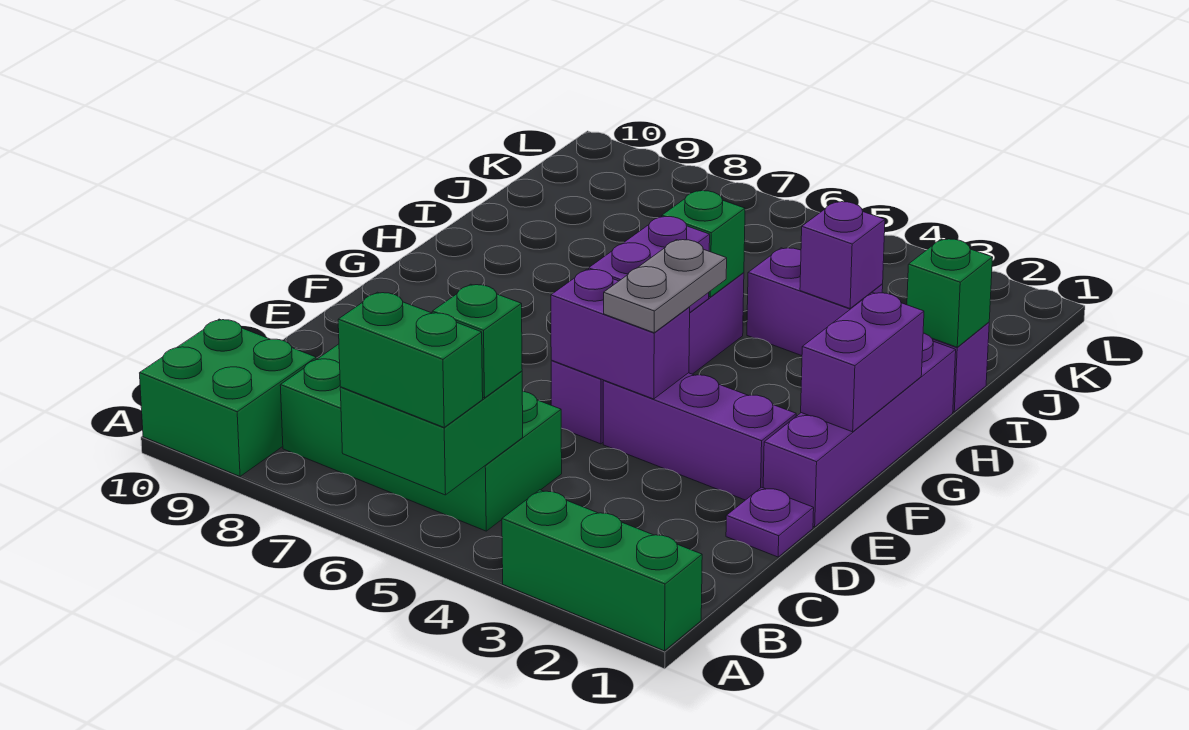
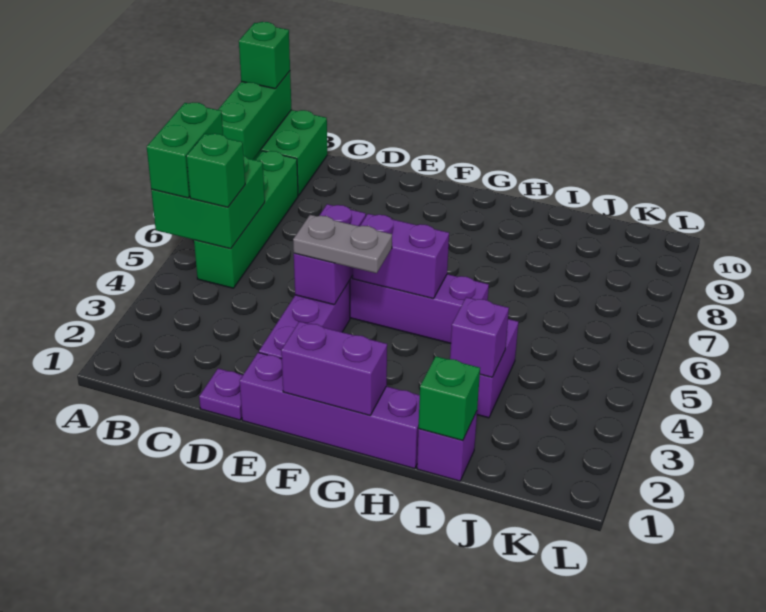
green 1x3 brick [502,490,702,651] -> green 1x3 brick moved to [218,71,292,160]
green 2x4 brick [280,344,562,531] -> green 1x4 brick [194,151,298,288]
green 1x1 brick [662,191,745,297] -> green 1x1 brick moved to [239,22,290,89]

